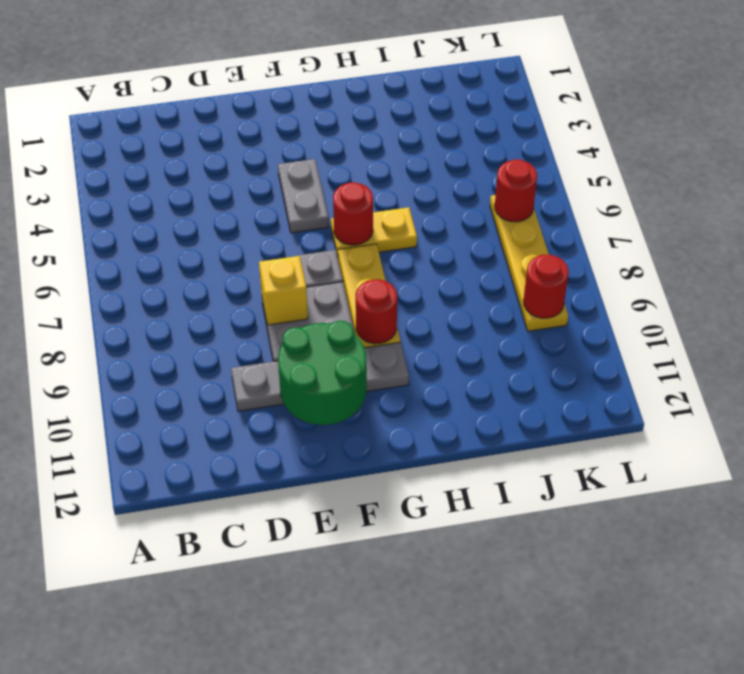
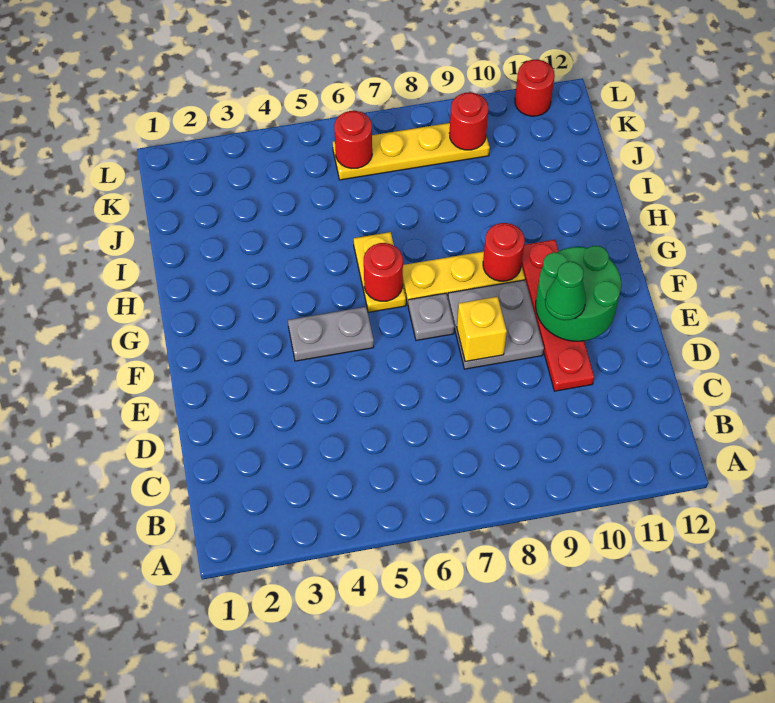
grey 1x4 plate [231,342,409,411] -> red 1x4 plate [521,240,594,391]
none -> green 1x1 cone [545,262,586,320]
none -> red 1x1 round brick [515,59,555,116]

